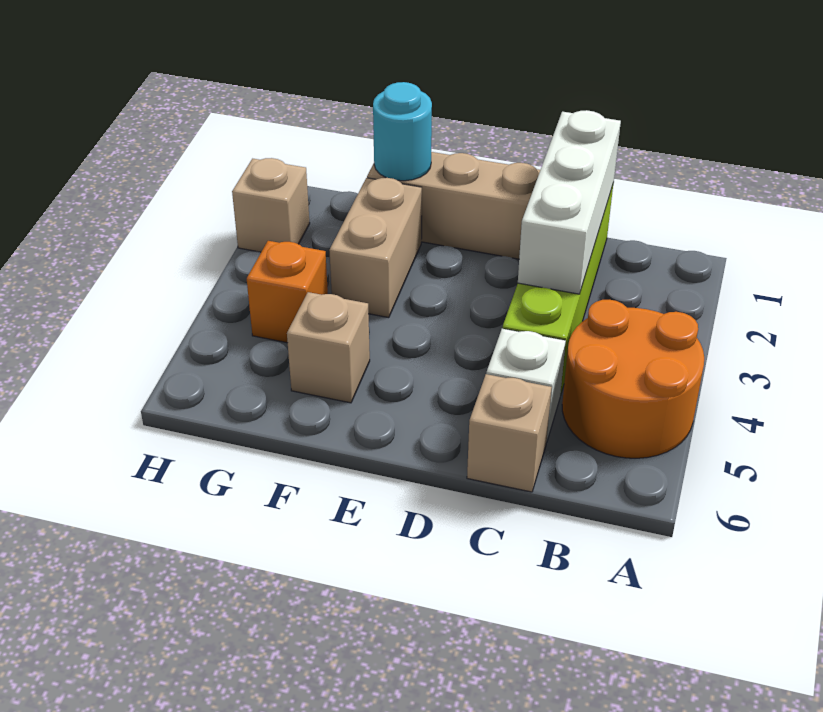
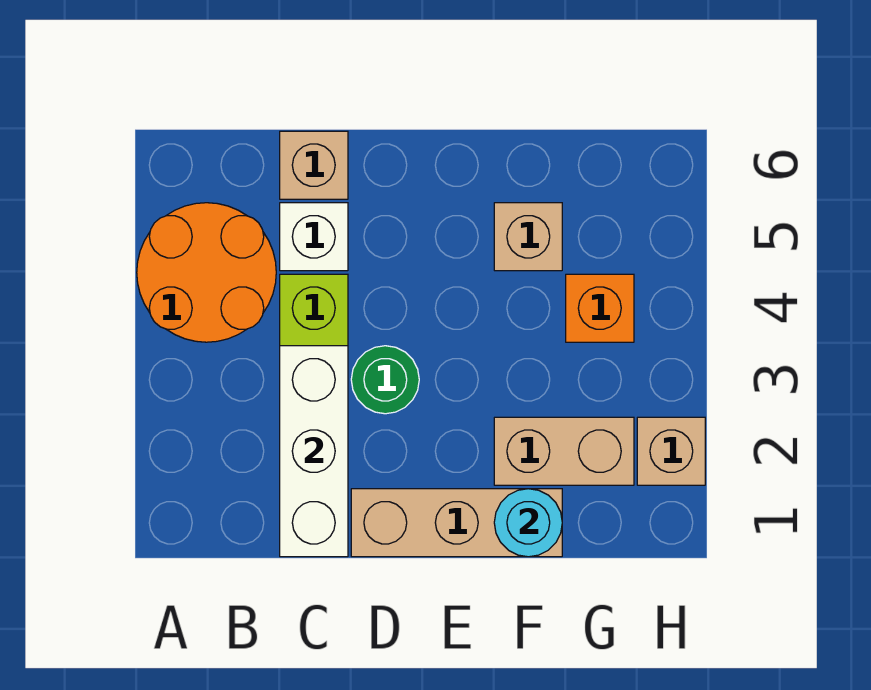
none -> green 1x1 round brick [351,346,419,414]
tan 1x2 brick [329,178,422,318] -> tan 1x2 brick turned to [494,417,634,485]

